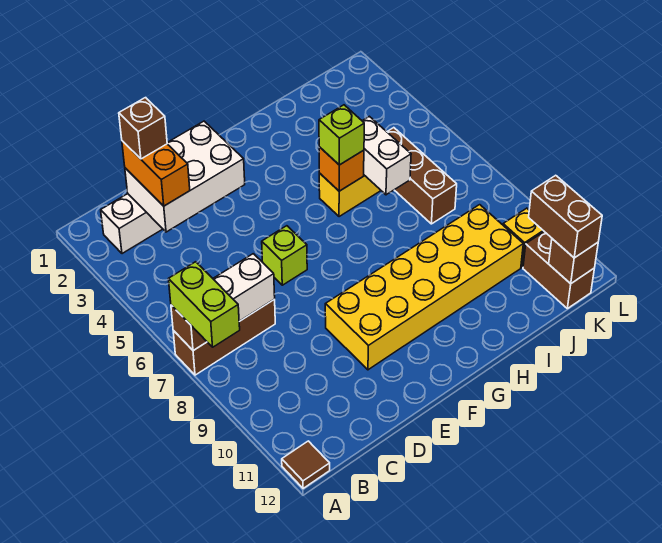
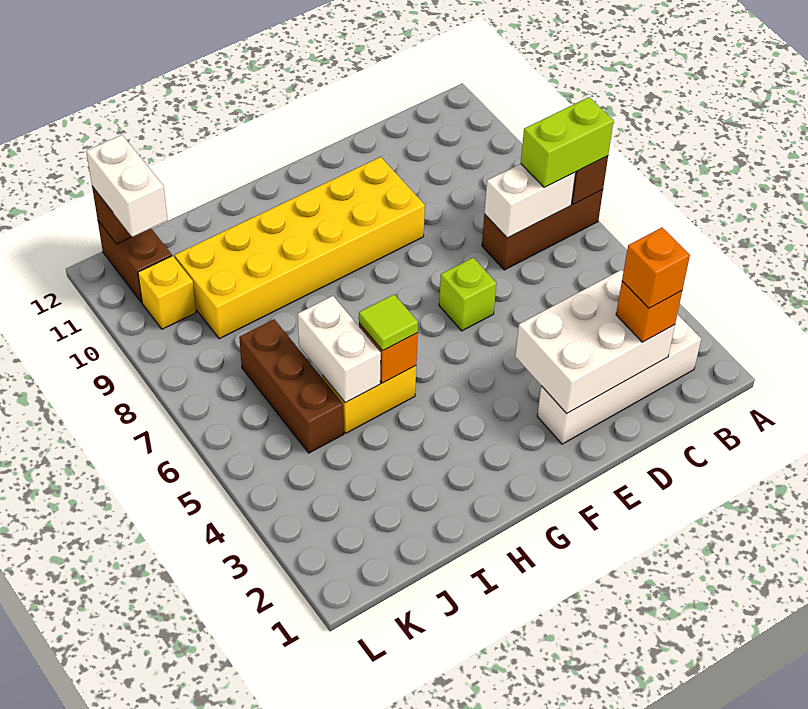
lime 1x2 brick [169,262,240,347] -> lime 1x2 brick turned to [521,97,613,187]
brown 1x1 tile [282,441,330,488] -> none
orange 1x2 brick [122,141,190,206] -> orange 1x1 brick [616,281,682,342]
brown 1x1 brick [119,98,167,159] -> orange 1x1 brick [622,228,690,308]
lime 1x1 brick [319,105,364,165] -> lime 1x1 tile [359,294,418,351]
brown 1x2 brick [529,175,602,258] -> white 1x2 brick [86,135,168,237]

